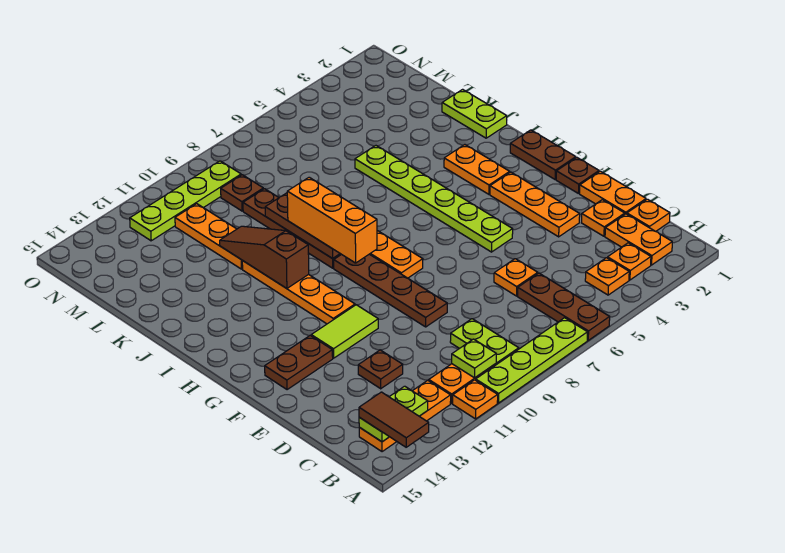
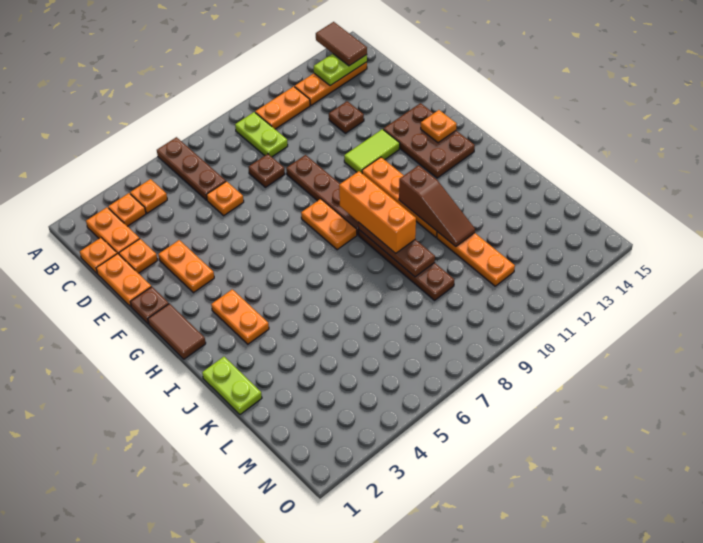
lime 1x4 plate [476,318,588,403] -> none
orange 1x1 plate [453,380,498,419] -> orange 1x1 plate moved to [421,110,457,143]
lime 1x1 plate [452,339,496,378] -> none
orange 1x3 plate [490,172,580,237] -> orange 1x2 plate [158,240,214,293]
lime 1x6 plate [355,146,513,252] -> none
brown 1x2 plate [265,335,333,390] -> brown 2x3 plate [383,103,475,178]
brown 1x2 plate [510,130,576,179] -> brown 1x2 tile [148,304,206,359]
brown 1x1 plate [221,175,263,211] -> brown 1x1 plate moved to [248,154,285,187]
lime 1x4 plate [130,161,241,241] -> none

